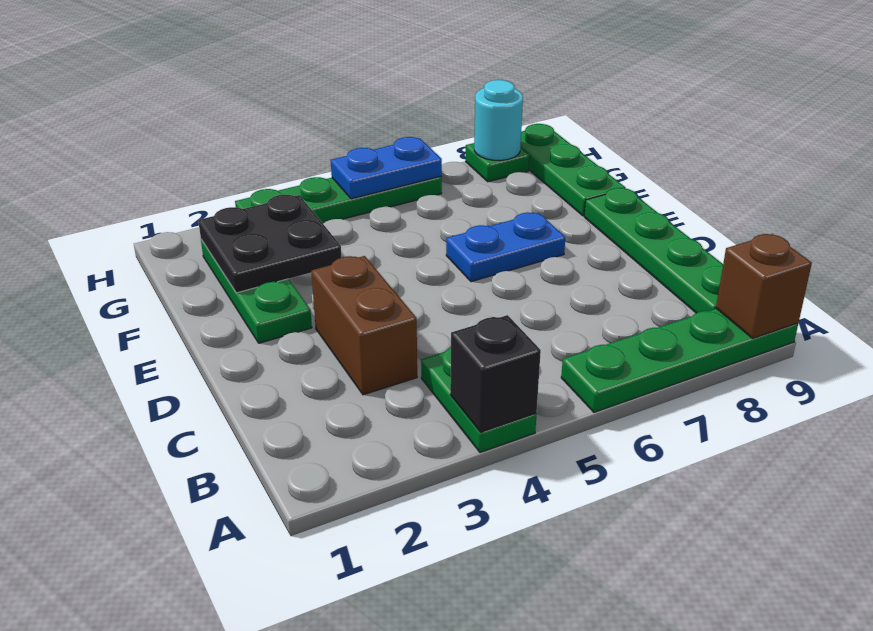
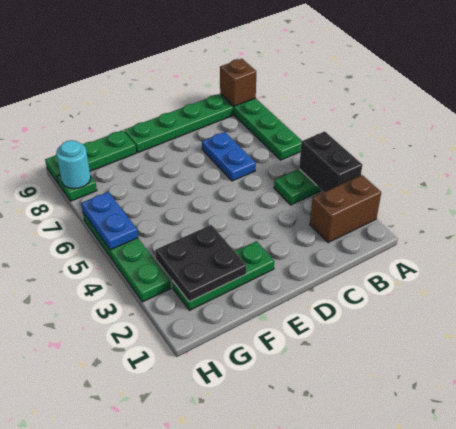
black 1x1 brick [450,315,541,432] -> black 1x2 brick [299,131,362,192]
brown 1x2 brick [311,256,417,395] -> brown 1x2 brick moved to [310,175,381,243]
blue 1x2 plate [446,212,565,282] -> blue 1x2 plate moved to [202,132,256,181]

